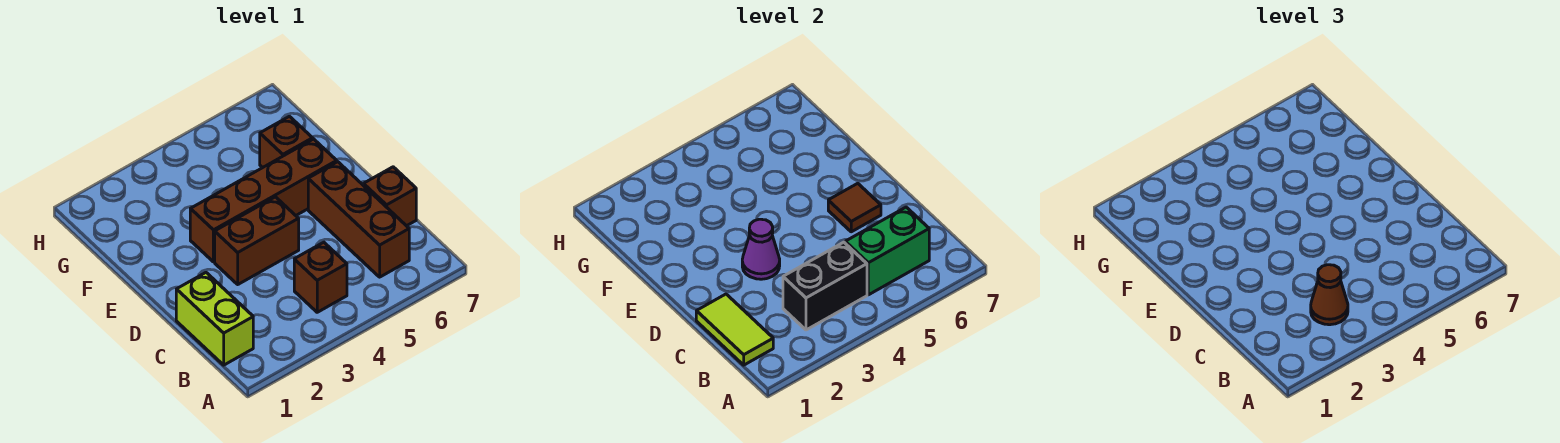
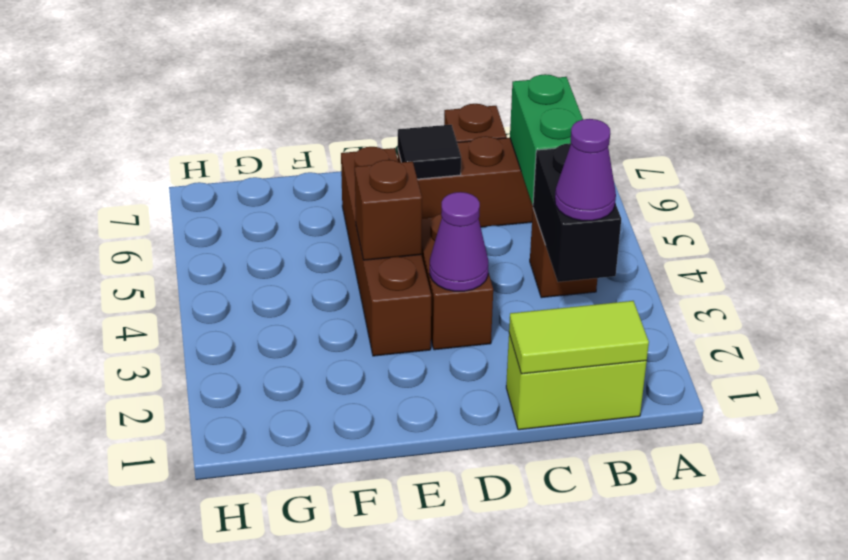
brown 1x1 cone [1311,265,1348,325] -> purple 1x1 cone [555,119,616,221]
brown 1x1 tile [828,183,881,232] -> black 1x1 tile [398,125,461,179]
brown 1x1 brick [260,116,313,168] -> brown 1x1 brick moved to [355,160,422,260]

